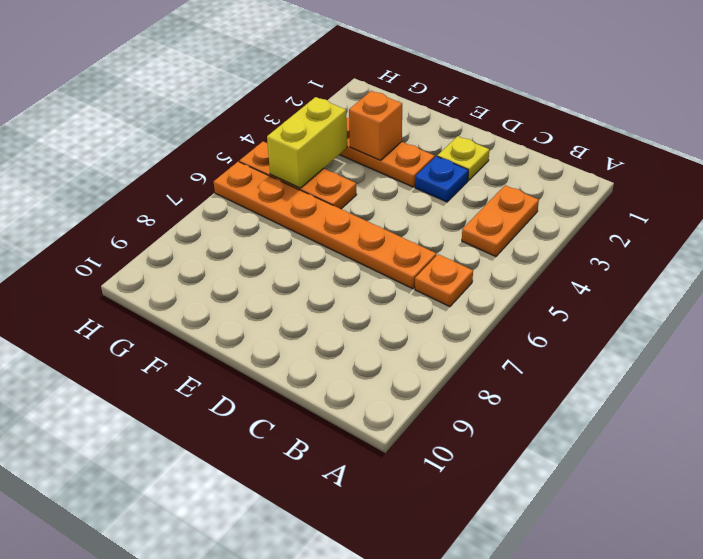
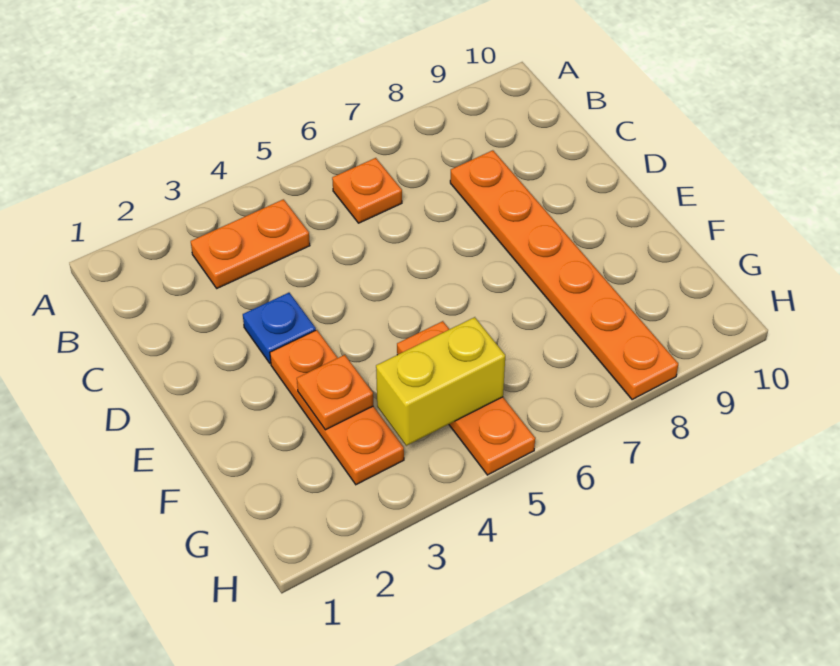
orange 1x6 plate [214,162,436,289] -> orange 1x6 plate moved to [450,150,678,400]
yellow 1x1 plate [437,136,489,181] -> none
orange 1x1 brick [349,91,402,160] -> orange 1x1 plate [297,355,373,430]

